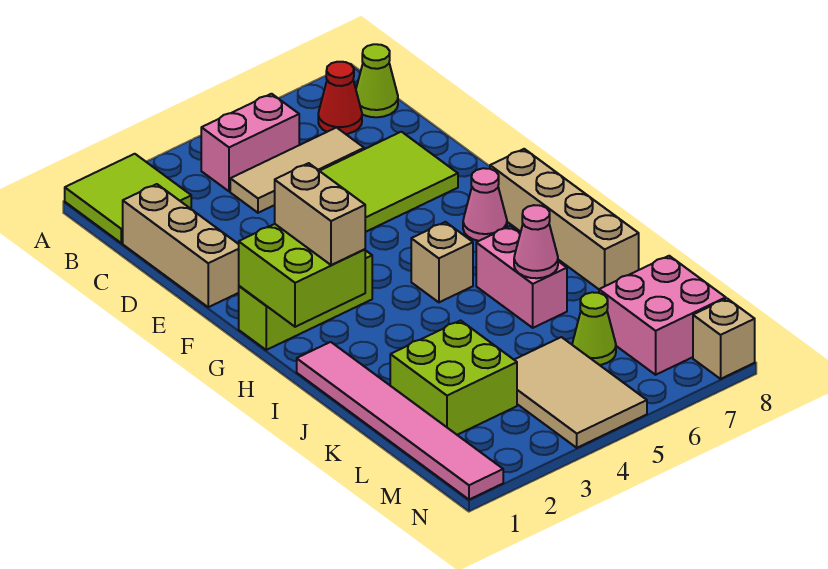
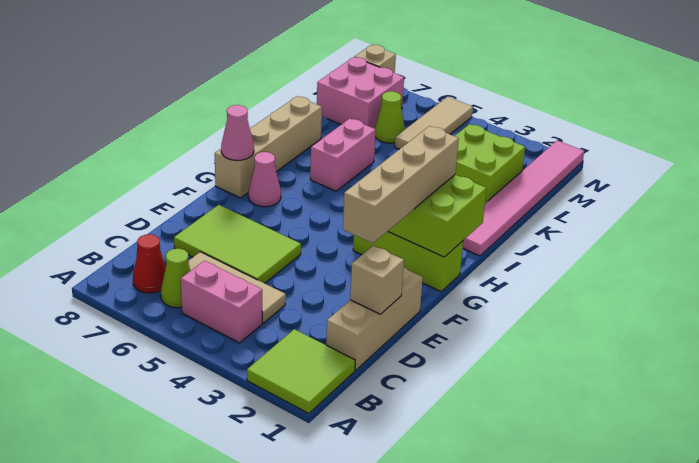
lime 1x1 cone [356,44,398,117] -> lime 1x1 cone moved to [161,249,191,308]
tan 1x2 brick [275,163,365,265] -> tan 1x4 brick [343,126,459,243]
tan 1x1 brick [411,222,473,302] -> tan 1x1 brick moved to [350,246,404,314]
pink 1x1 cone [514,205,558,278] -> pink 1x1 cone moved to [221,105,254,160]
tan 2x3 tile [514,337,647,448] -> tan 1x3 tile [395,97,473,149]

